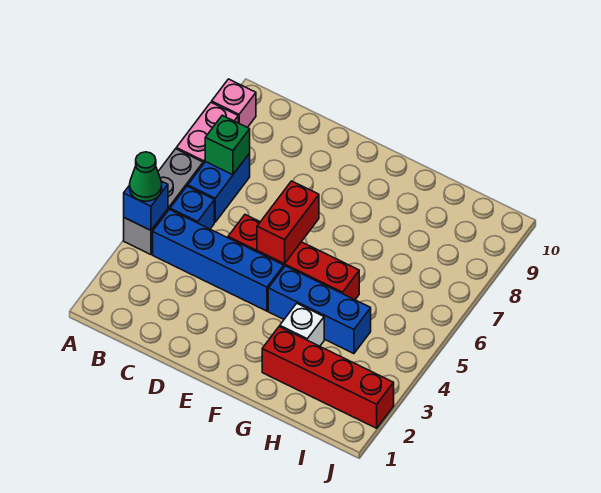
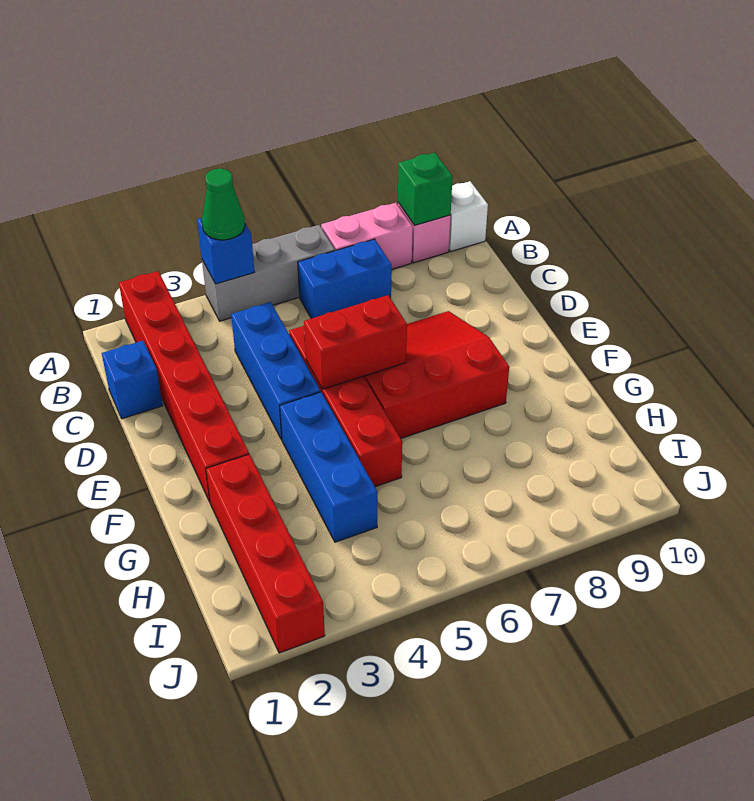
none -> red 1x6 brick [119,271,249,502]
blue 1x4 brick [153,209,284,311] -> blue 1x3 brick [231,302,321,440]
blue 1x1 brick [170,186,214,229] -> blue 1x1 brick moved to [102,341,163,419]
green 1x1 brick [205,115,250,175] -> green 1x1 brick moved to [398,153,453,226]
none -> red 3x3 slope [364,311,509,439]
white 1x1 brick [280,303,324,346] -> white 1x1 brick moved to [449,181,488,251]

